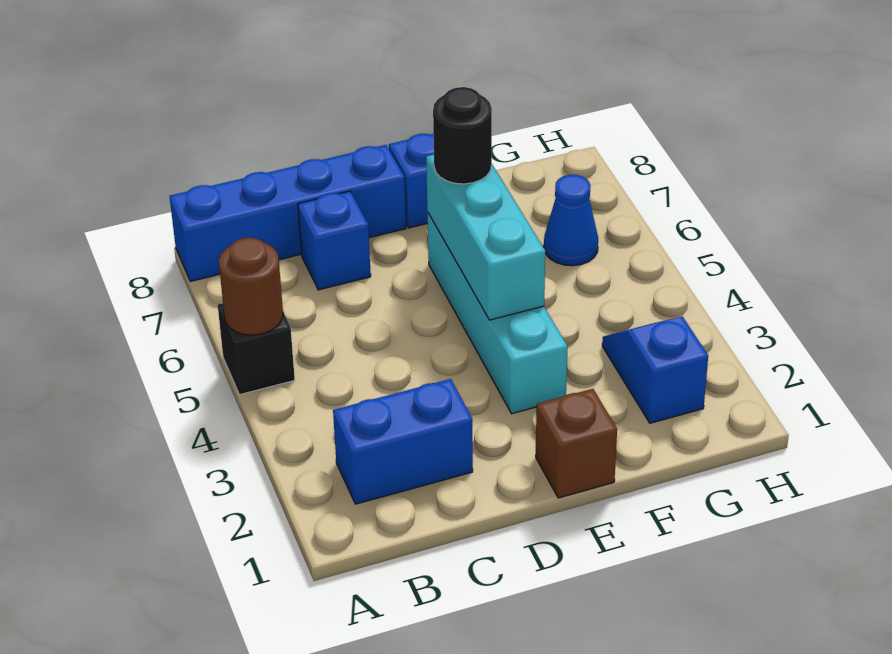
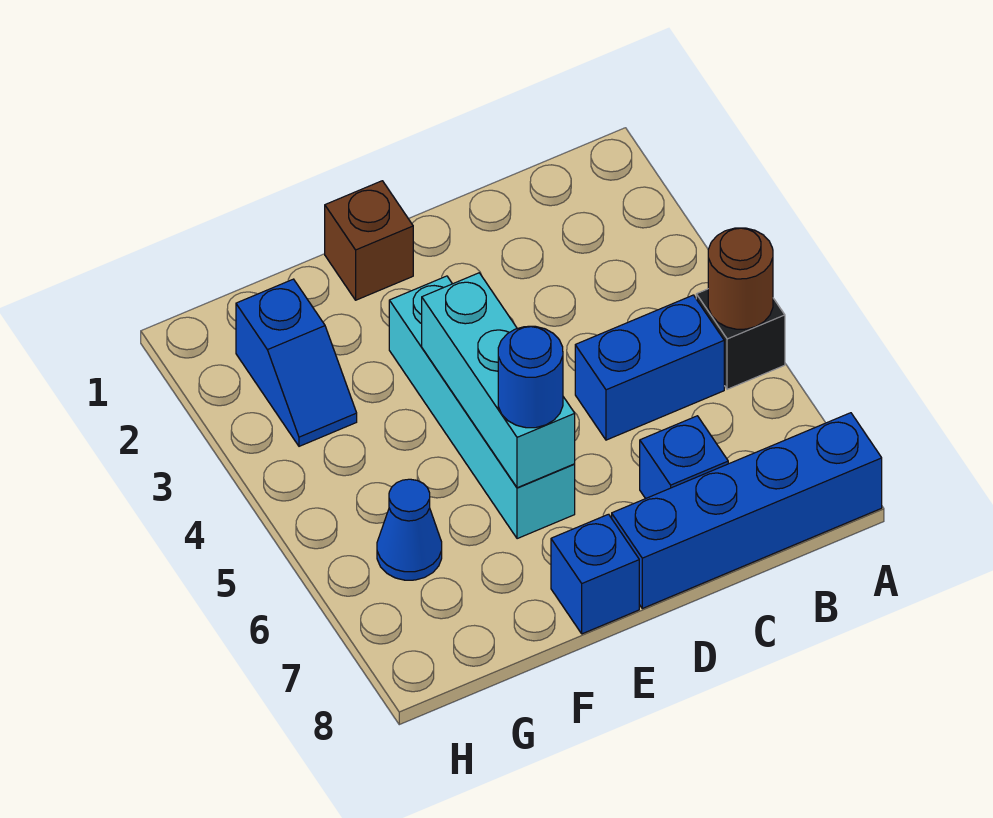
blue 1x2 brick [333,379,473,504] -> blue 1x2 brick moved to [575,295,724,440]
black 1x1 round brick [433,87,492,184] -> blue 1x1 round brick [498,326,563,428]

